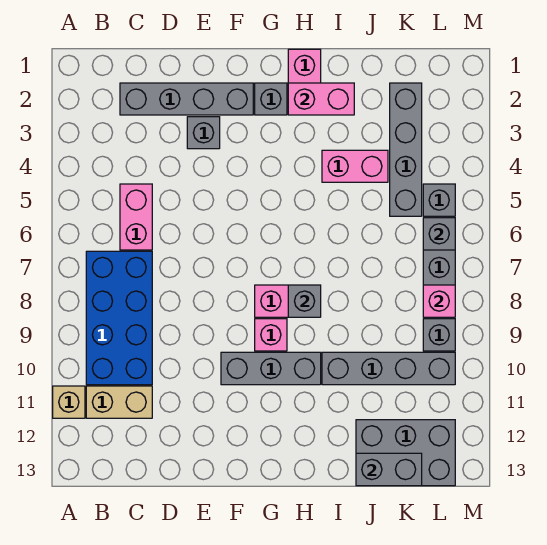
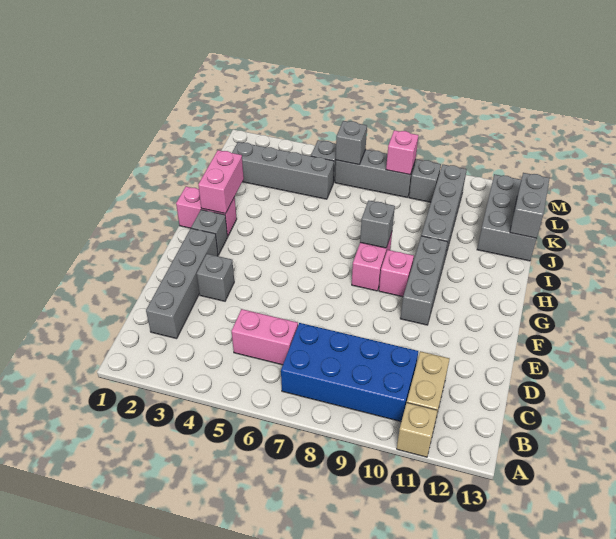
pink 1x2 brick [322,150,388,182] -> none

